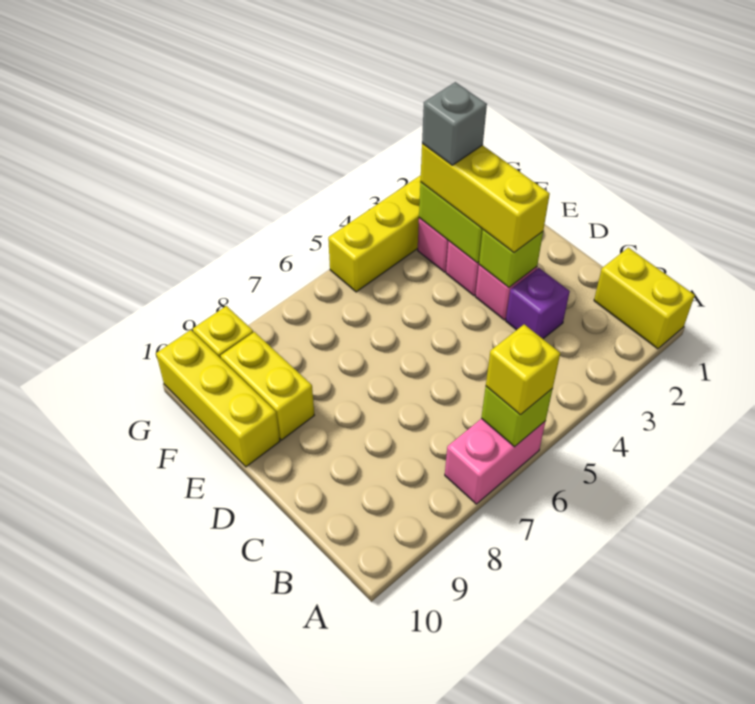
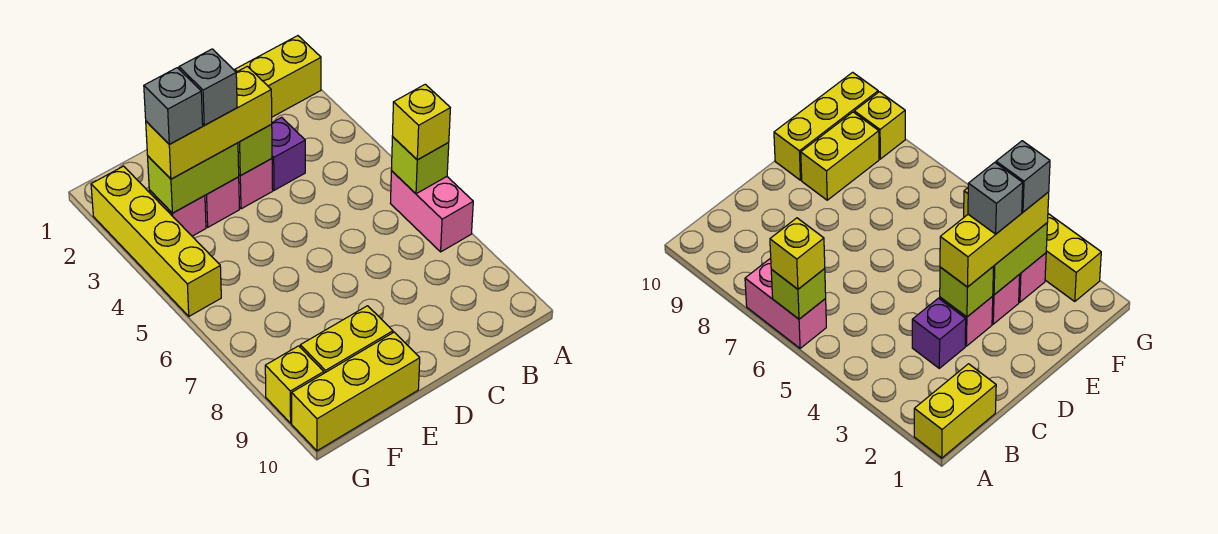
none -> grey 1x1 brick [179,49,237,125]

